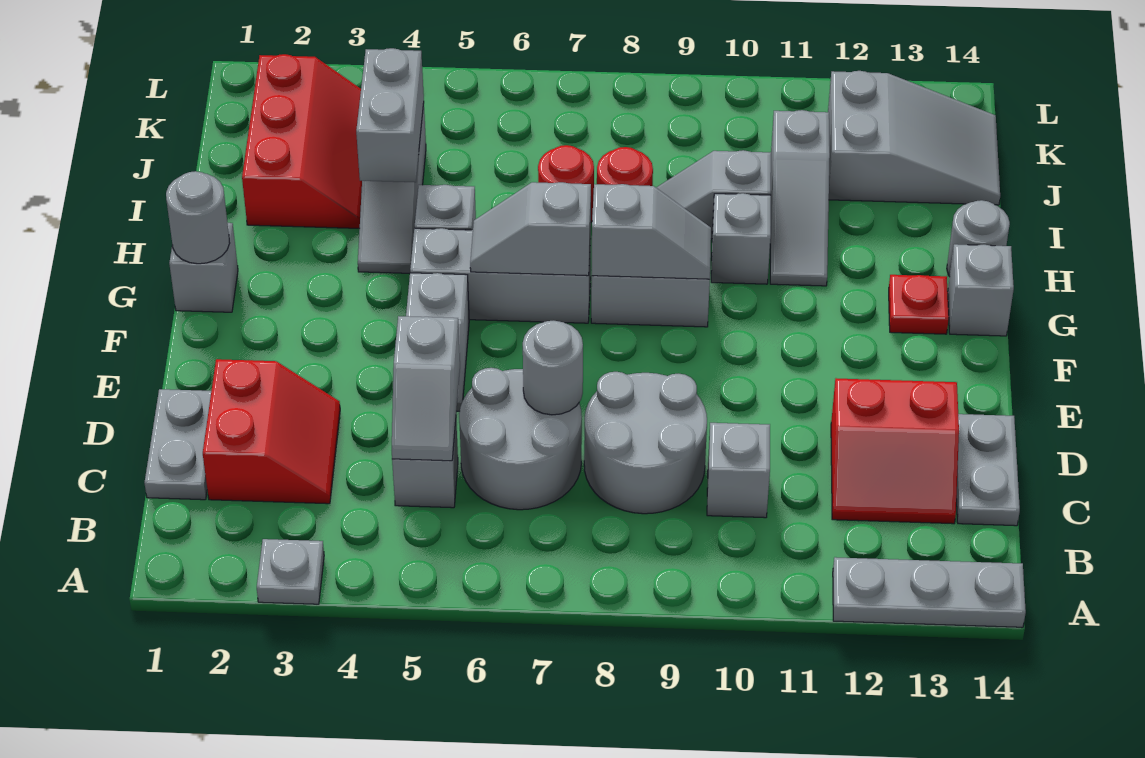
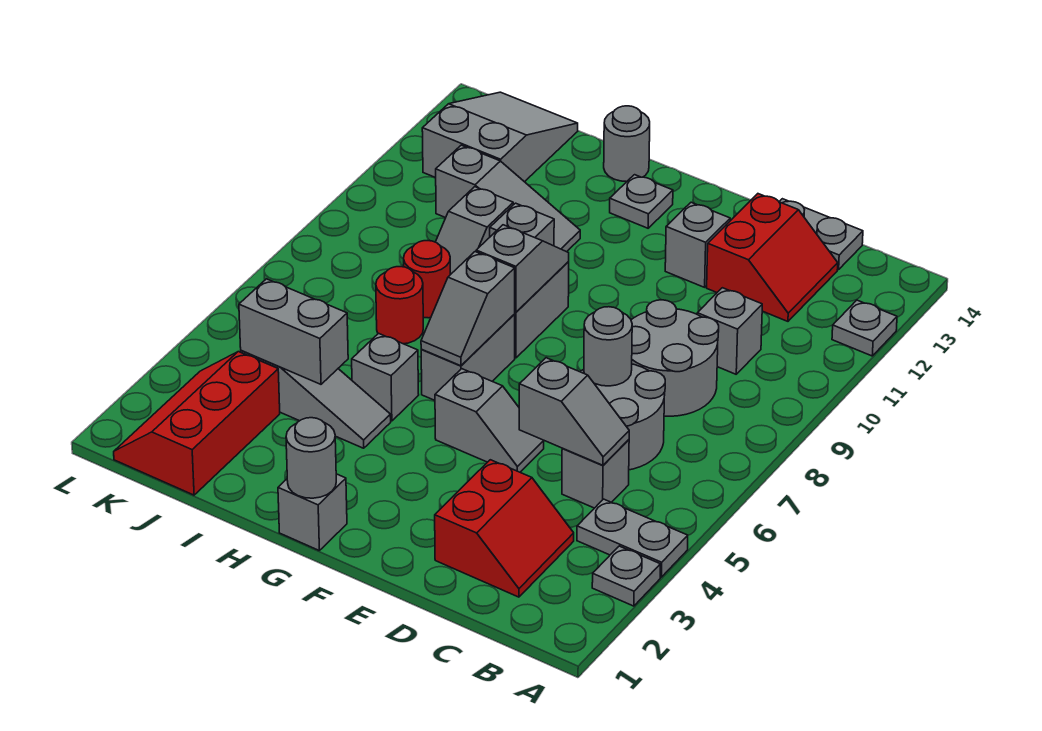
grey 1x3 plate [833,557,1026,627] -> grey 1x1 plate [832,300,897,356]
grey 1x2 plate [145,389,211,500] -> grey 1x2 plate moved to [577,499,688,577]
red 2x2 slope [203,359,340,504] -> red 2x2 slope turned to [435,460,574,597]
grey 1x3 brick [410,228,591,323] -> grey 1x2 brick [421,314,515,400]
red 1x1 plate [889,275,949,334] -> grey 1x1 plate [610,175,673,228]
grey 1x1 brick [948,244,1014,336] -> grey 1x1 brick moved to [665,202,730,287]
red 2x3 slope [242,54,362,228] -> red 2x3 slope turned to [114,352,280,495]

